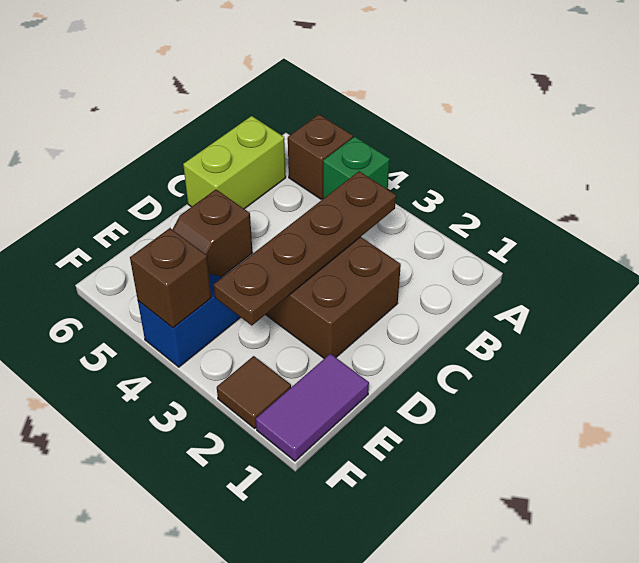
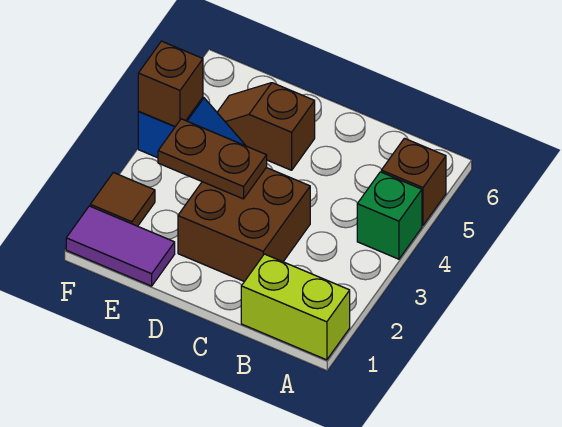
brown 1x4 plate [214,171,396,325] -> brown 1x2 plate [158,119,267,199]
lime 1x2 brick [183,116,286,209] -> lime 1x2 brick moved to [241,254,350,360]

